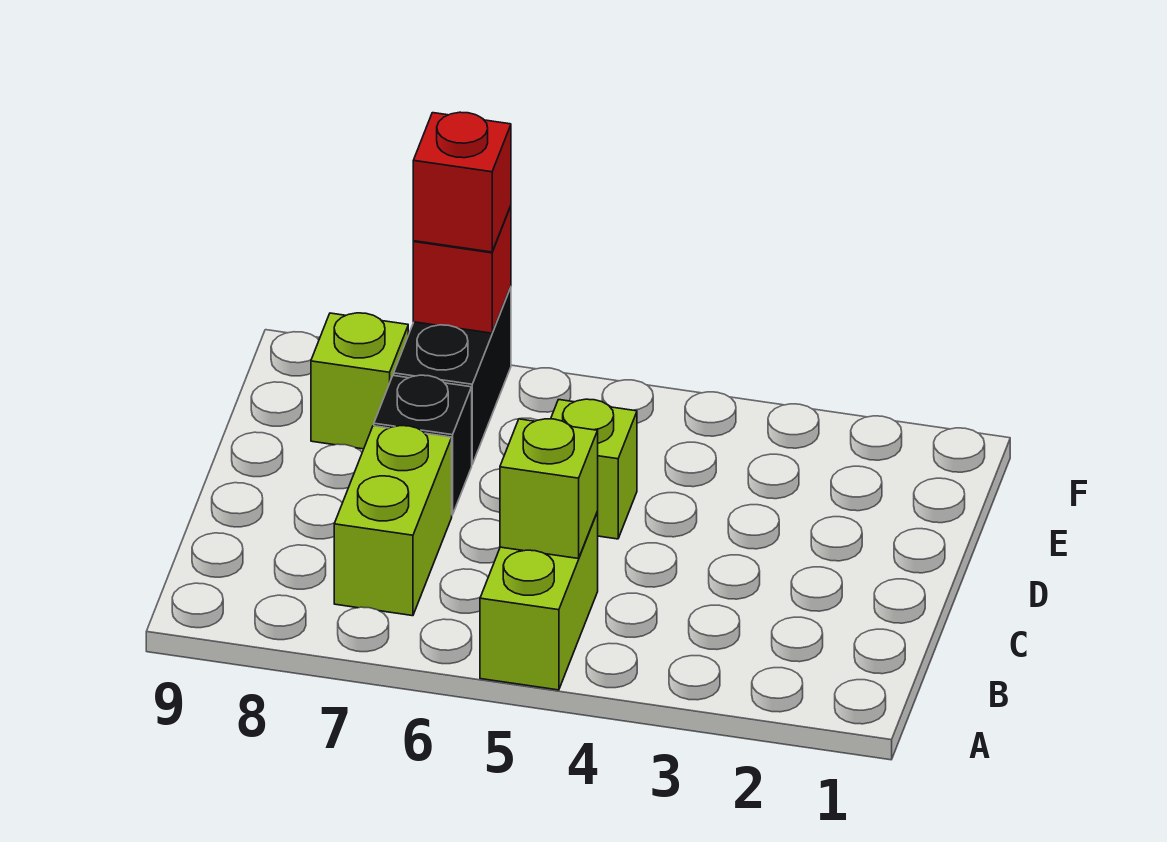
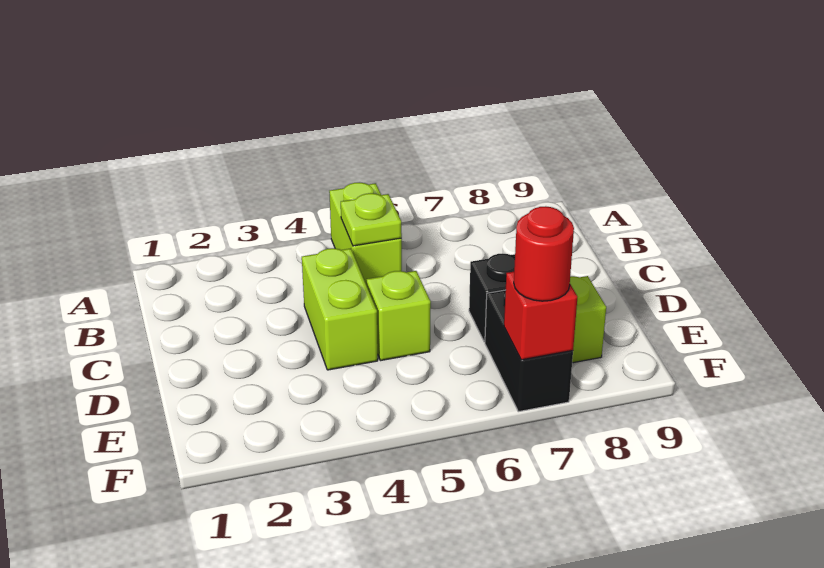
lime 1x1 brick [500,419,598,559] -> lime 1x1 plate [341,193,402,246]
lime 1x2 brick [334,426,452,616] -> lime 1x2 brick moved to [302,248,378,370]
red 1x1 brick [413,112,511,252] -> red 1x1 round brick [514,206,574,301]

